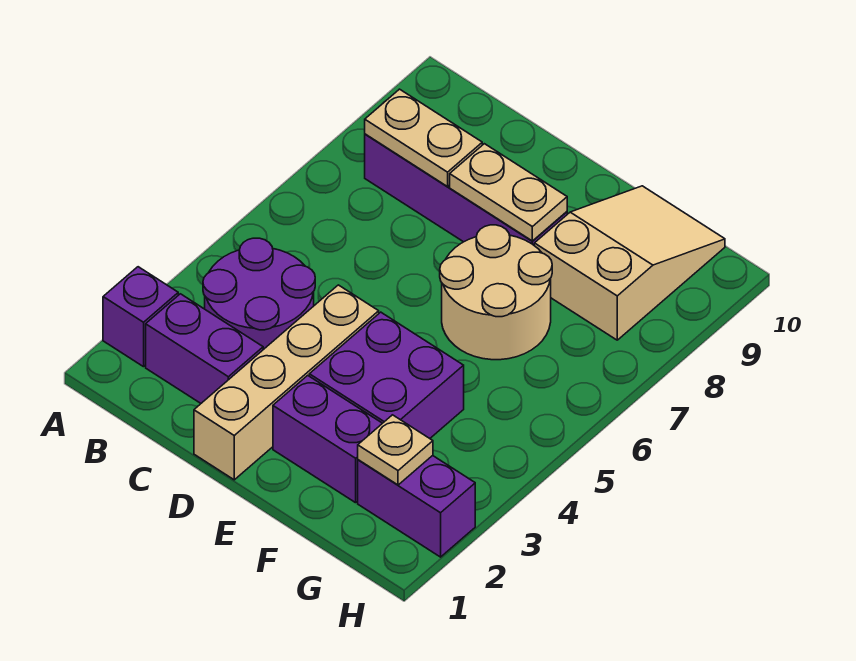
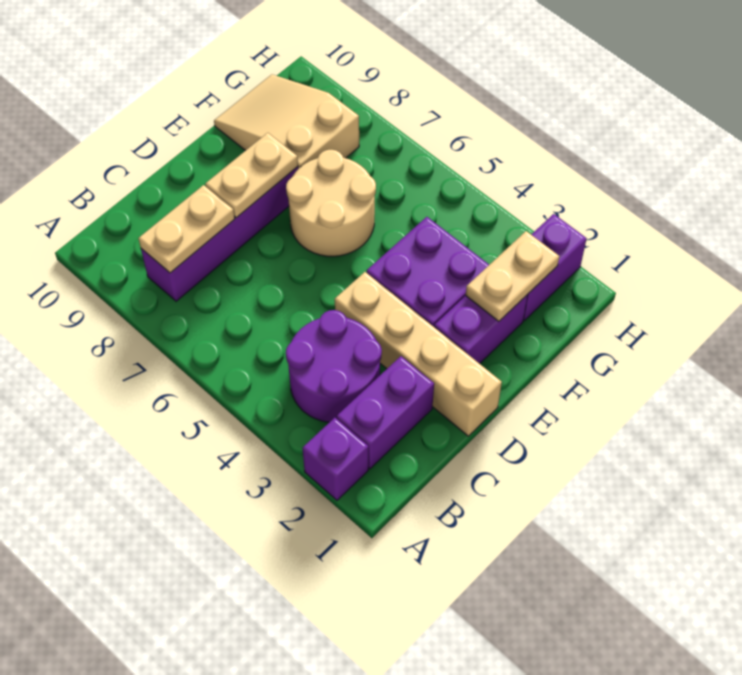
tan 1x1 plate [358,415,433,485] -> tan 1x2 plate [466,231,559,321]

